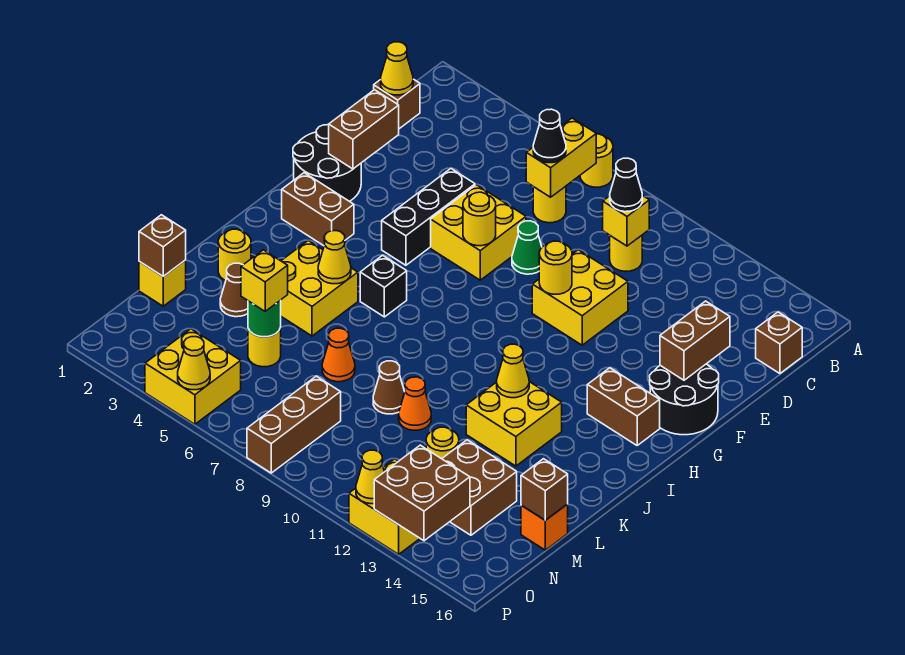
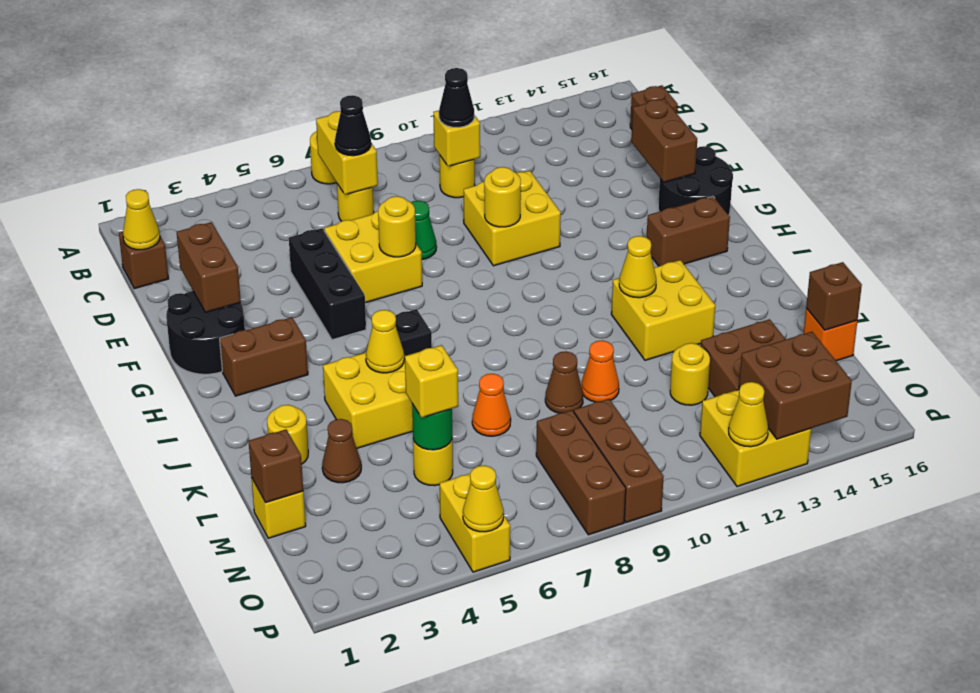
none -> brown 1x3 brick [574,399,664,523]
yellow 2x2 brick [145,329,241,424] -> yellow 1x2 brick [440,474,510,572]

